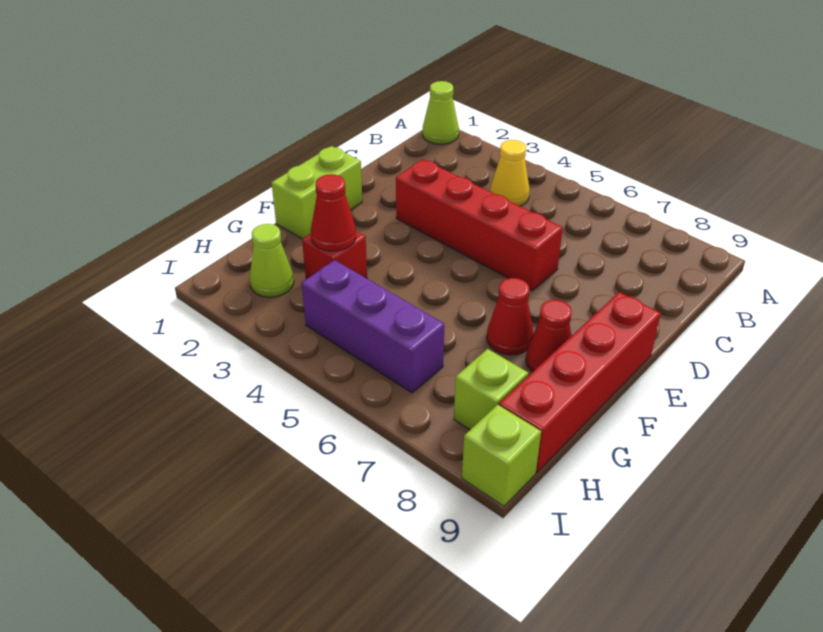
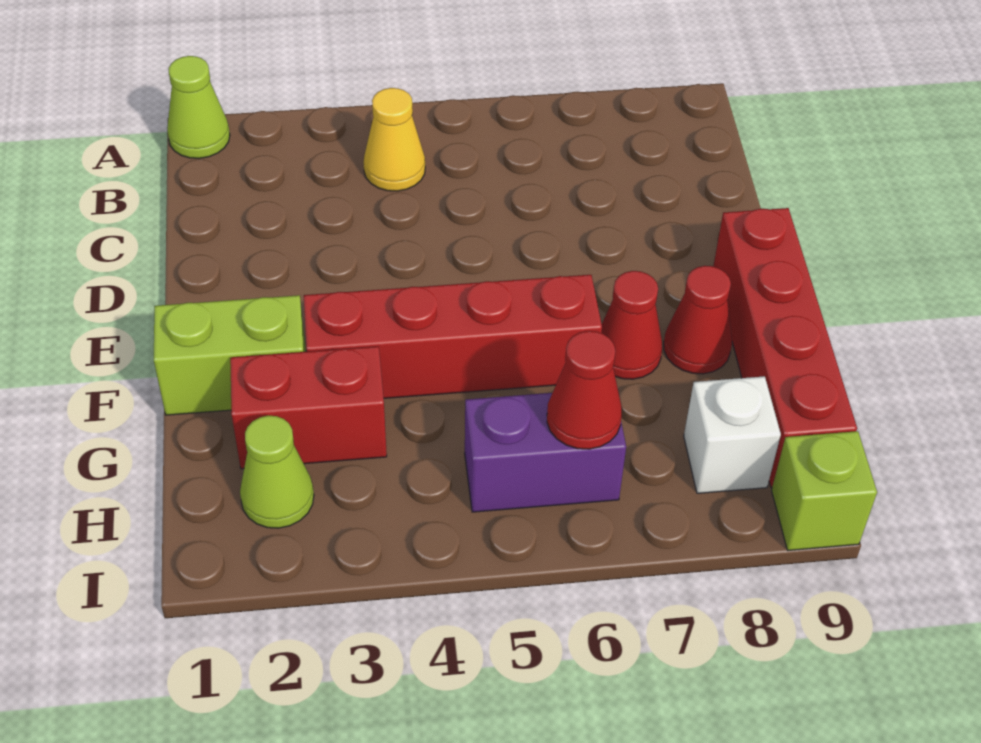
red 1x4 brick [396,159,563,291] -> red 1x4 brick moved to [304,275,602,398]
lime 1x2 brick [271,146,362,239] -> lime 1x2 brick turned to [154,295,306,415]
red 1x1 brick [302,231,367,279] -> red 1x2 brick [230,346,387,469]
red 1x1 cone [311,174,356,251] -> red 1x1 cone moved to [547,331,622,449]
purple 1x3 brick [302,260,444,393] -> purple 1x2 brick [465,393,626,512]
lime 1x1 brick [454,349,529,430] -> white 1x1 brick [684,376,781,493]

